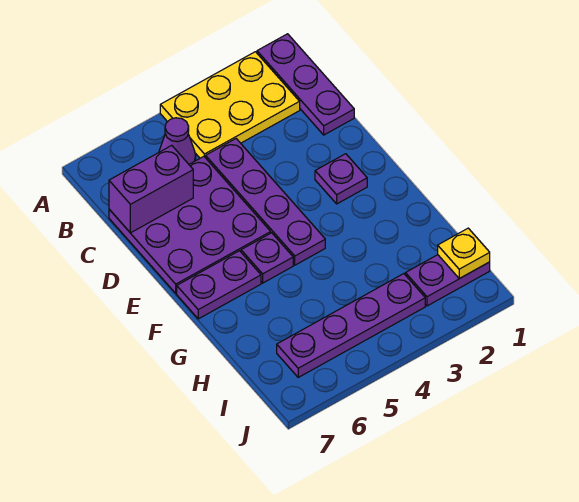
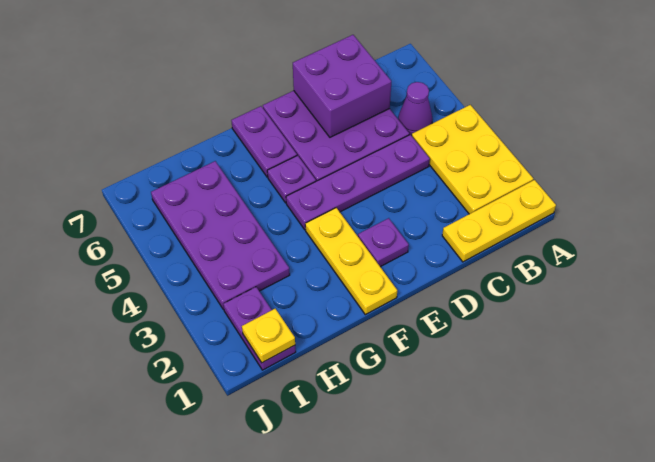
purple 1x3 plate [257,34,354,135] -> yellow 1x3 plate [442,180,556,262]
purple 1x2 brick [109,145,193,233] -> purple 2x2 brick [293,35,391,137]
none -> yellow 1x3 plate [305,208,397,315]
purple 1x4 plate [277,274,425,377] -> purple 2x4 plate [151,161,290,310]

